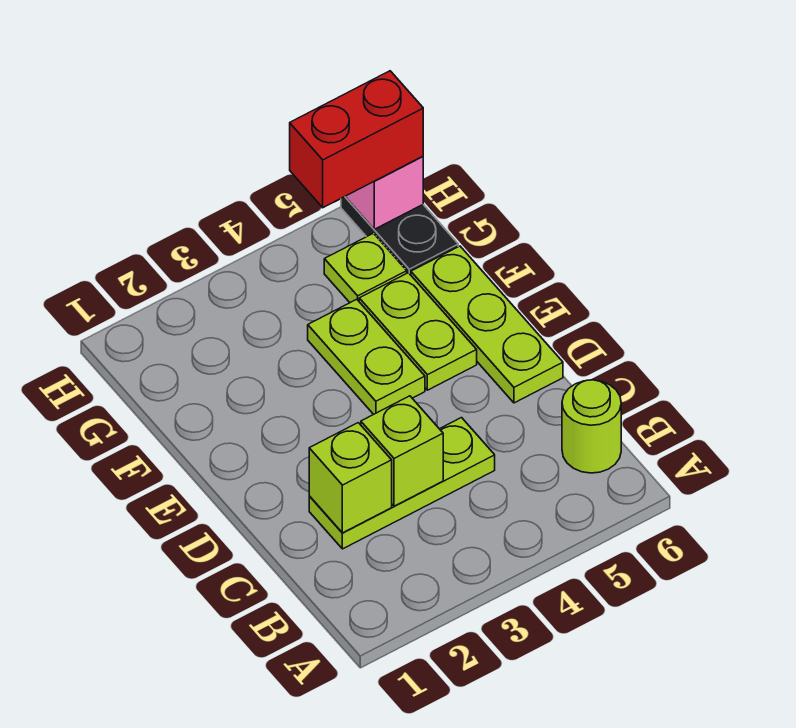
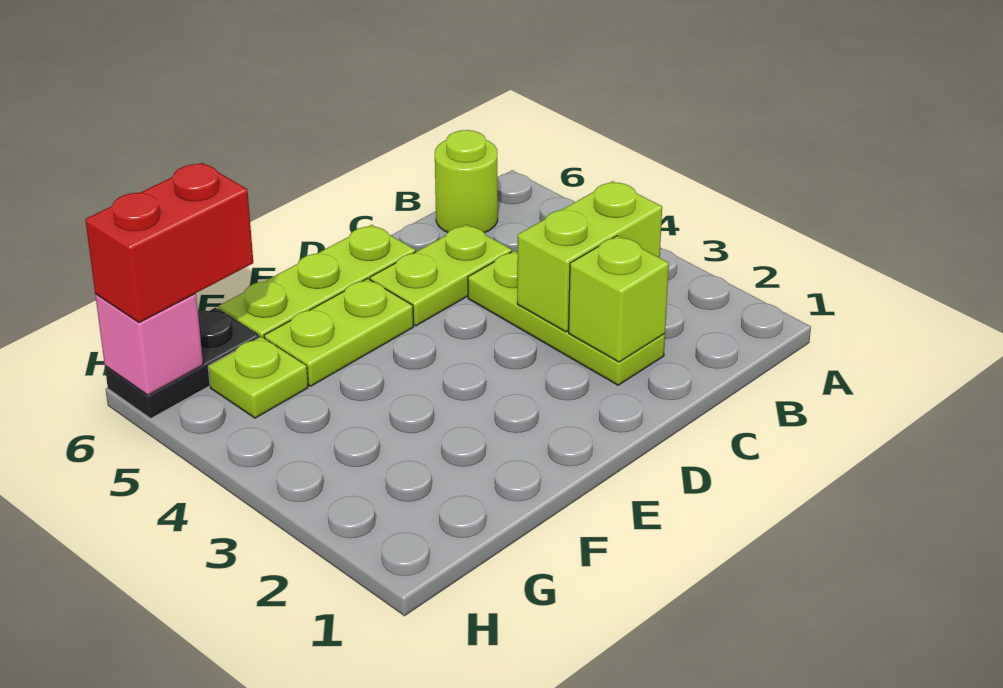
lime 1x1 brick [361,396,443,506] -> lime 1x2 brick [517,181,662,332]
lime 1x2 plate [308,299,425,414] -> lime 1x2 plate moved to [370,224,512,326]
red 1x2 brick [290,71,423,208] -> red 1x2 brick turned to [85,163,253,323]

